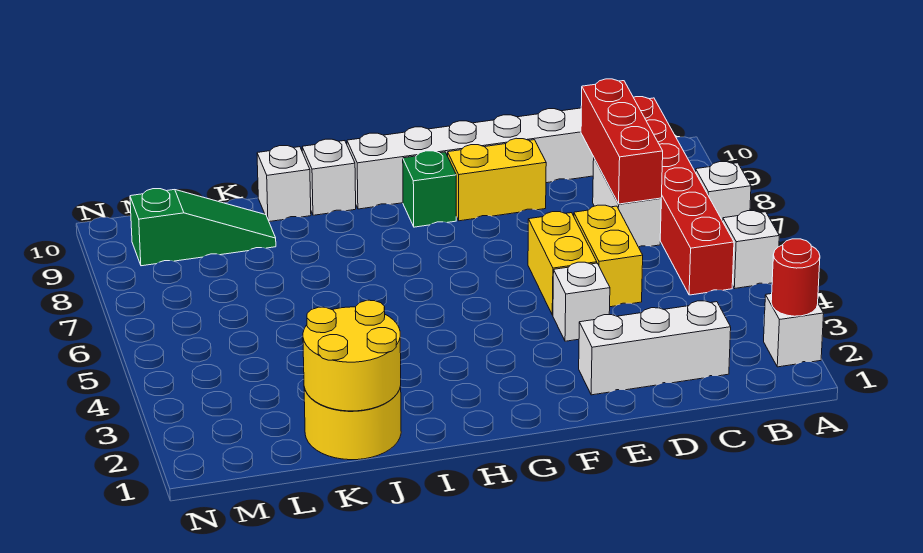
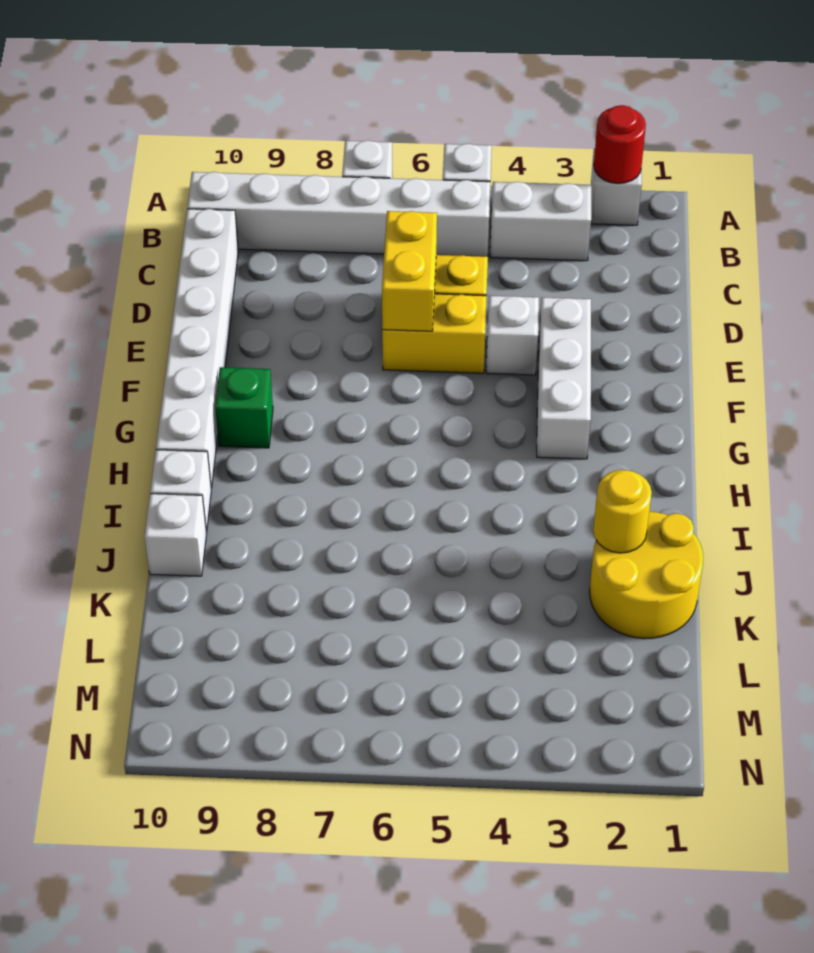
red 1x6 brick [634,97,734,295] -> white 1x6 brick [187,172,490,257]
white 1x3 brick [579,301,731,395] -> white 1x3 brick moved to [537,298,591,459]
white 1x2 brick [593,159,661,247] -> white 1x2 brick moved to [490,182,591,261]
red 1x3 brick [581,79,663,204] -> none
yellow 1x2 brick [448,138,546,221] -> yellow 1x2 brick moved to [382,211,437,331]
yellow 2x2 round brick [303,300,401,411] -> yellow 1x1 round brick [593,470,652,553]
green 1x3 slope [130,189,276,266] -> none

